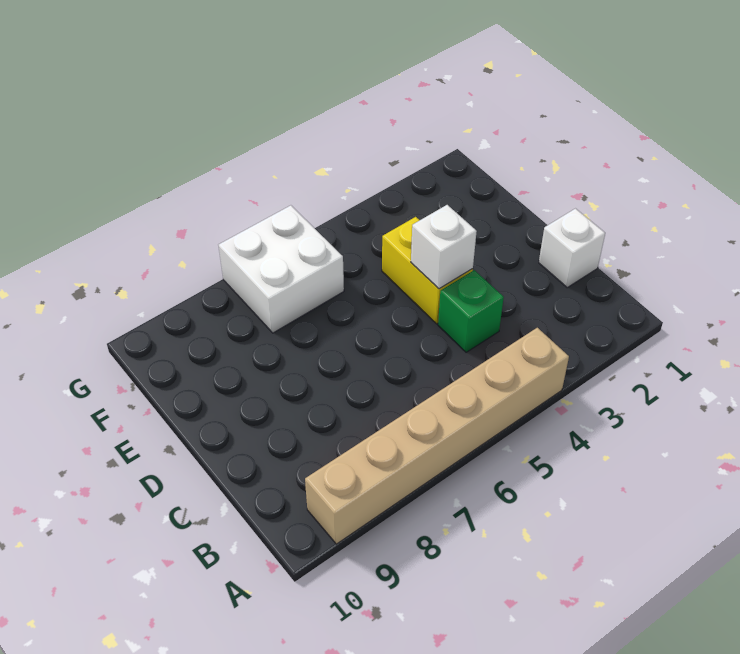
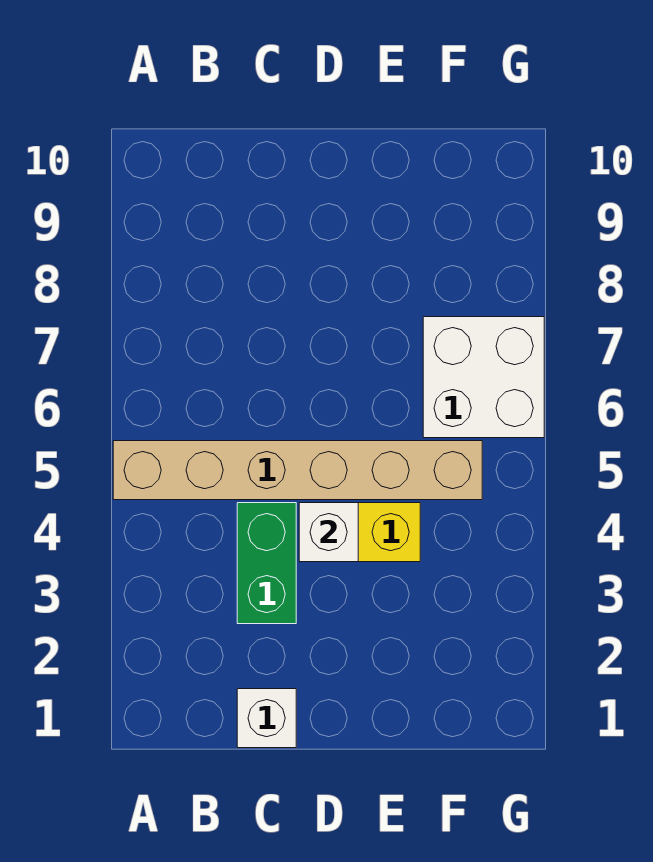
tan 1x6 brick [305,328,569,544] -> tan 1x6 brick turned to [113,441,482,500]
green 1x1 brick [438,270,504,352] -> green 1x2 brick [237,503,296,624]

